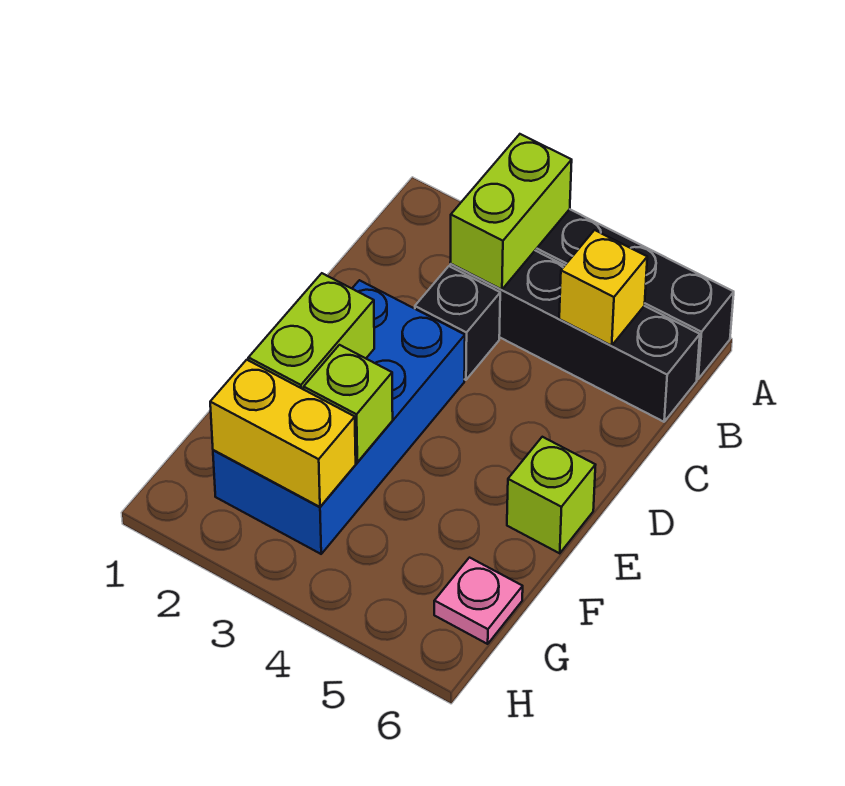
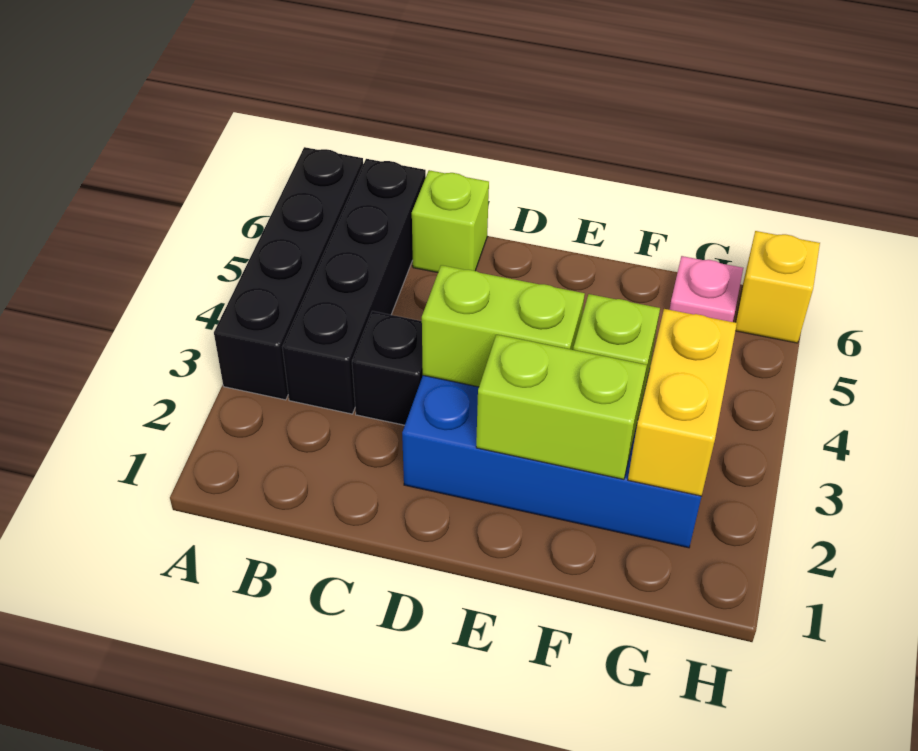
lime 1x2 brick [450,134,572,290] -> lime 1x2 brick moved to [422,265,585,387]
yellow 1x1 brick [559,230,647,346] -> yellow 1x1 brick moved to [735,231,820,343]
lime 1x1 brick [507,437,595,553] -> lime 1x1 brick moved to [412,170,489,272]

